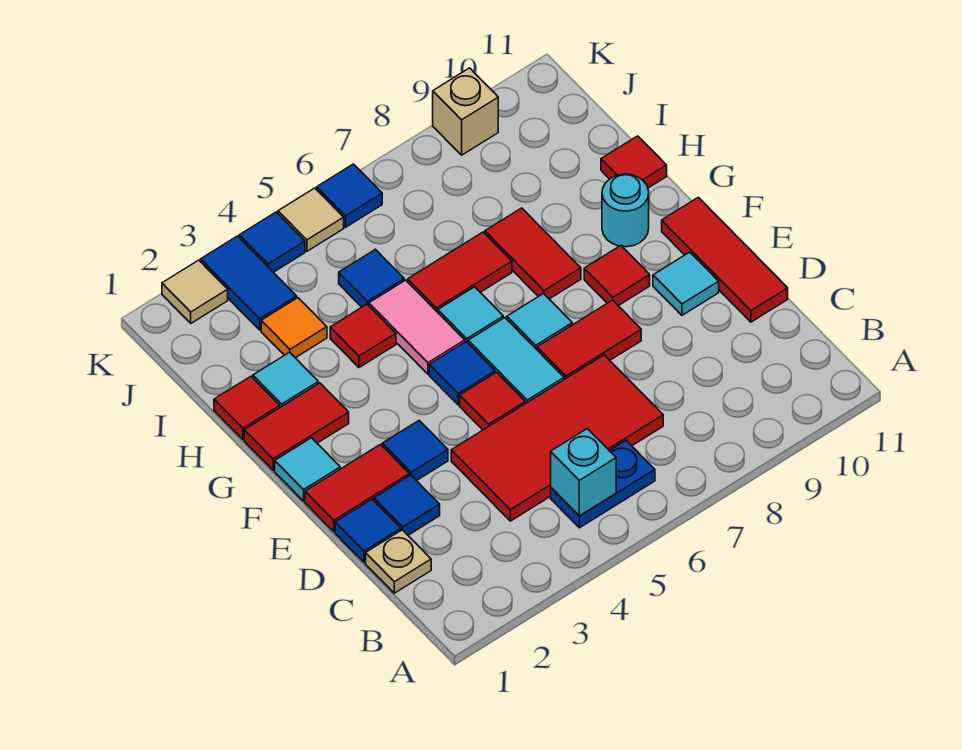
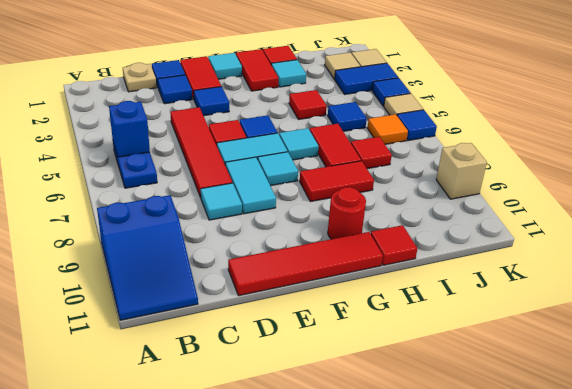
none -> blue 2x3 slope [97,195,198,320]
cyan 1x1 brick [551,429,616,516] -> blue 1x1 brick [109,101,150,157]
red 2x4 tile [451,355,663,521] -> red 1x4 tile [170,107,232,198]
red 1x3 tile [662,197,788,322] -> red 1x4 tile [228,232,383,296]
red 1x2 tile [537,300,641,379] -> cyan 1x2 tile [225,157,276,214]
cyan 1x1 tile [653,252,719,315] -> cyan 1x1 tile moved to [201,183,242,220]
red 1x1 tile [584,246,650,306] -> red 1x1 tile moved to [351,137,392,169]
pink 1x2 tile [369,280,465,374] -> none
cyan 1x1 round brick [602,174,649,247] -> red 1x1 round brick [328,187,366,239]
orange 1x1 tile [261,298,327,358] -> orange 1x1 tile moved to [367,114,408,144]
none -> tan 1x1 tile [325,53,360,79]

